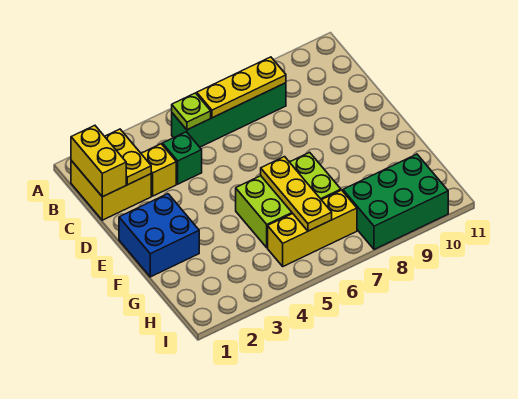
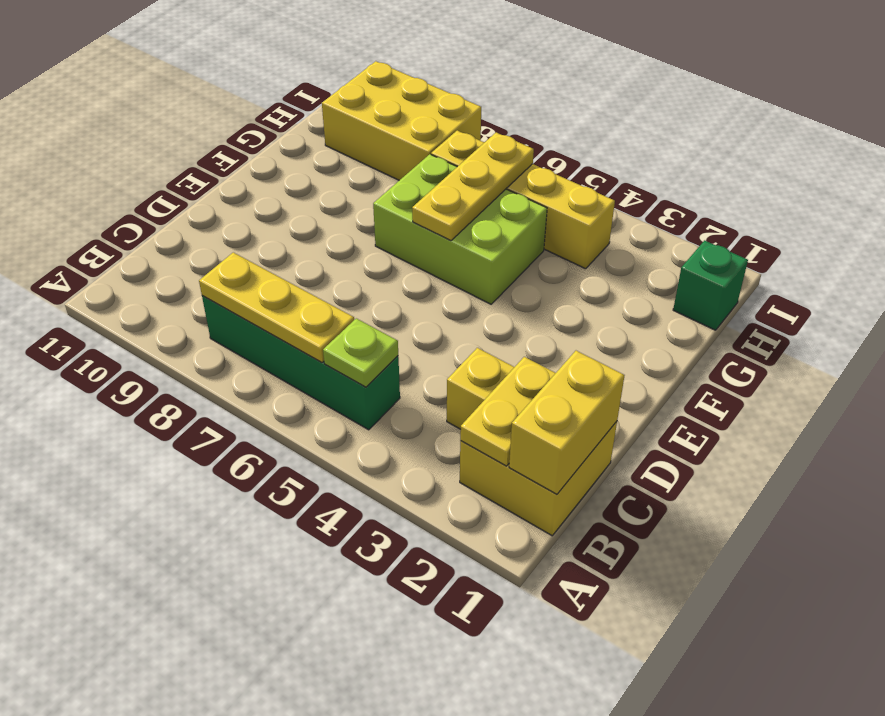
green 1x1 brick [162,132,202,184] -> green 1x1 brick moved to [673,240,748,330]
blue 2x2 brick [119,194,199,277] -> none
yellow 1x3 brick [268,190,357,266] -> yellow 1x4 brick [431,131,615,269]
green 2x3 brick [343,154,448,249] -> yellow 2x3 brick [322,61,481,180]

